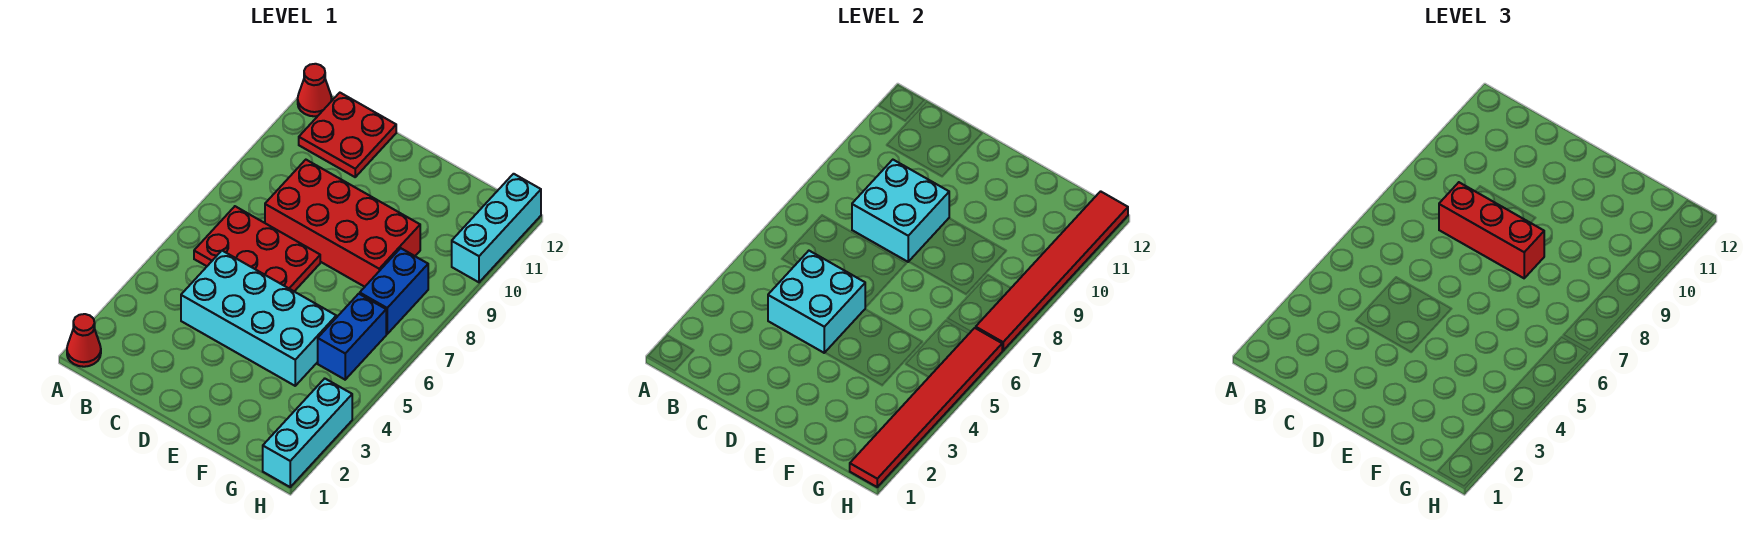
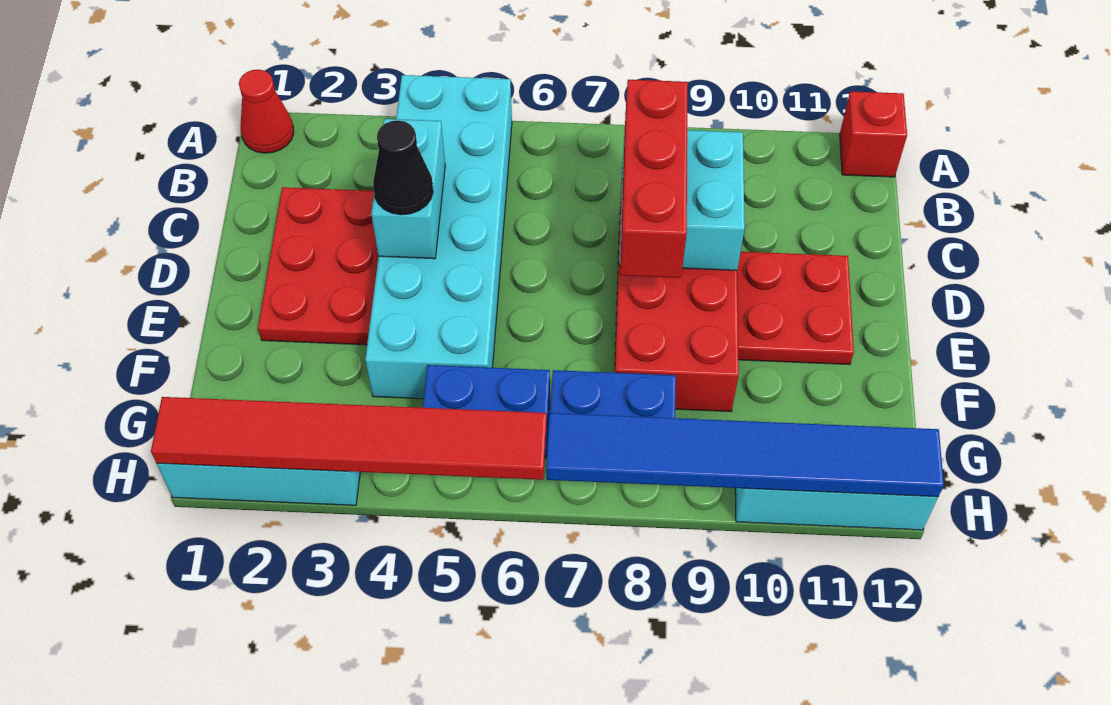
red 1x1 cone [298,64,332,116] -> red 1x1 brick [840,91,907,177]
red 2x3 plate [194,206,320,291] -> red 2x3 plate moved to [258,187,378,345]
red 2x2 plate [299,93,396,177] -> red 2x2 plate moved to [737,252,854,365]
cyan 2x4 brick [181,251,336,386] -> cyan 2x6 brick [365,75,512,399]
cyan 2x2 brick [768,251,865,353] -> cyan 1x2 brick [371,119,445,259]
none -> black 1x1 cone [373,120,433,215]
red 1x6 tile [976,191,1128,351] -> blue 1x6 tile [546,413,944,497]

